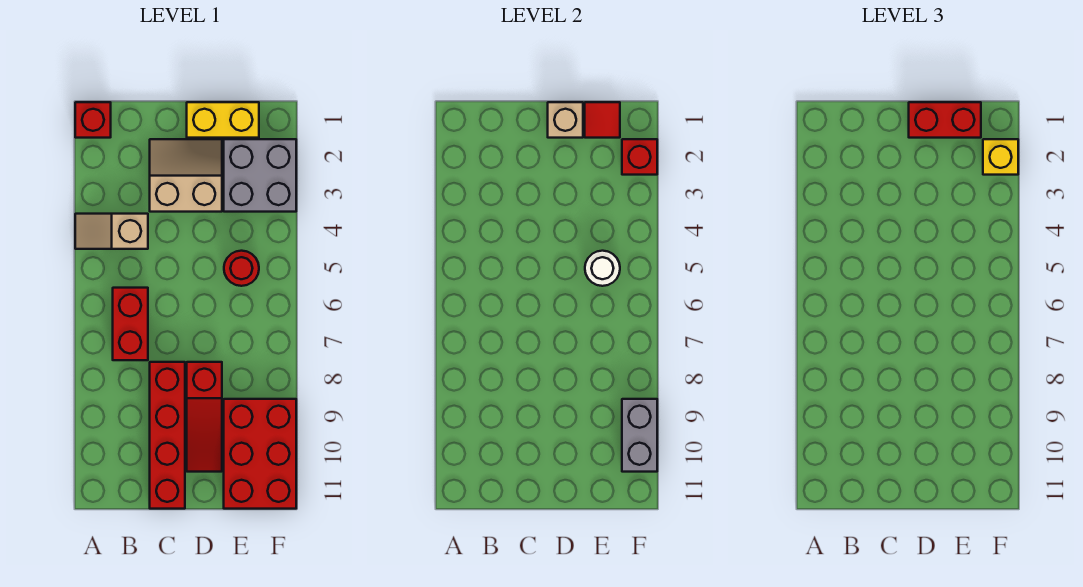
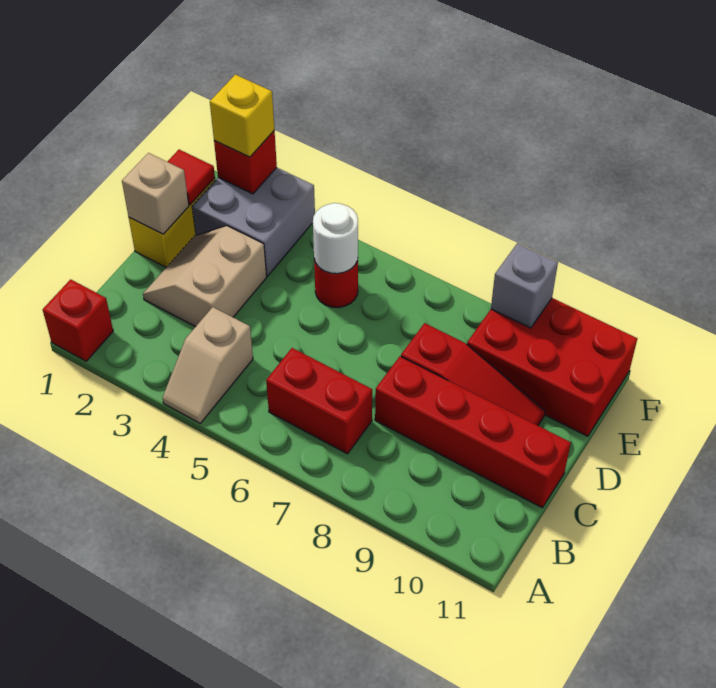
red 1x2 brick [909,102,981,138] -> none
grey 1x2 brick [622,399,657,472] -> grey 1x1 brick [491,243,558,328]

